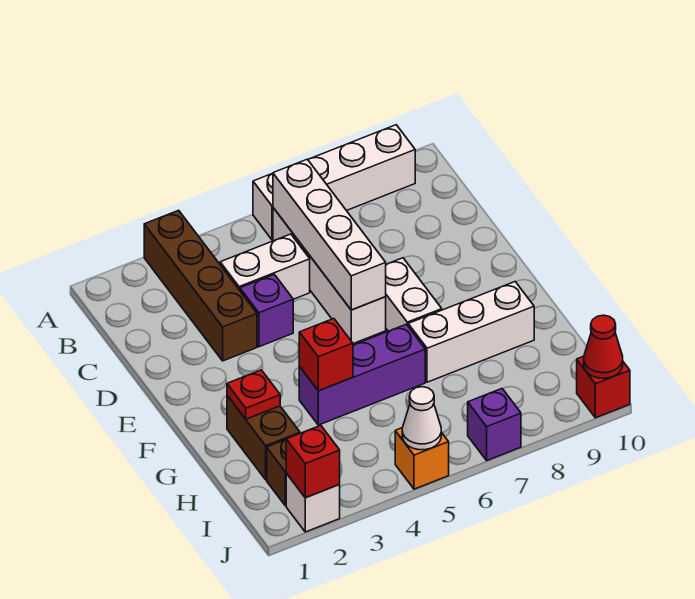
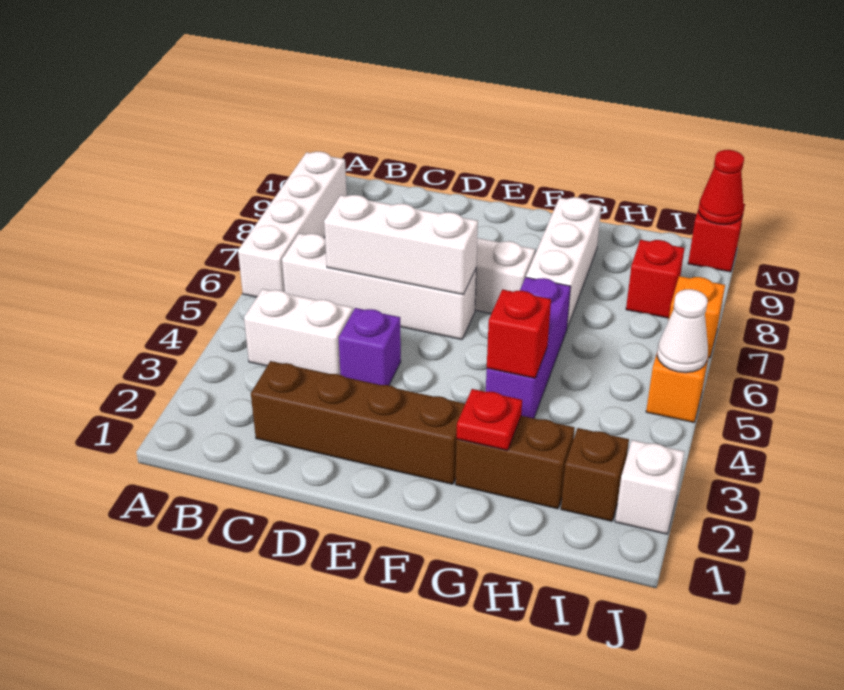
brown 1x4 brick [144,210,257,361] -> brown 1x4 brick moved to [251,361,465,484]
white 1x4 brick [273,159,386,310] -> white 1x3 brick [324,195,478,295]
white 1x2 brick [220,234,310,299] -> white 1x2 brick turned to [244,289,353,375]
red 1x1 brick [286,425,340,498] -> red 1x1 brick moved to [626,240,685,318]
purple 1x1 brick [468,389,521,460] -> orange 1x1 brick [668,276,725,358]

